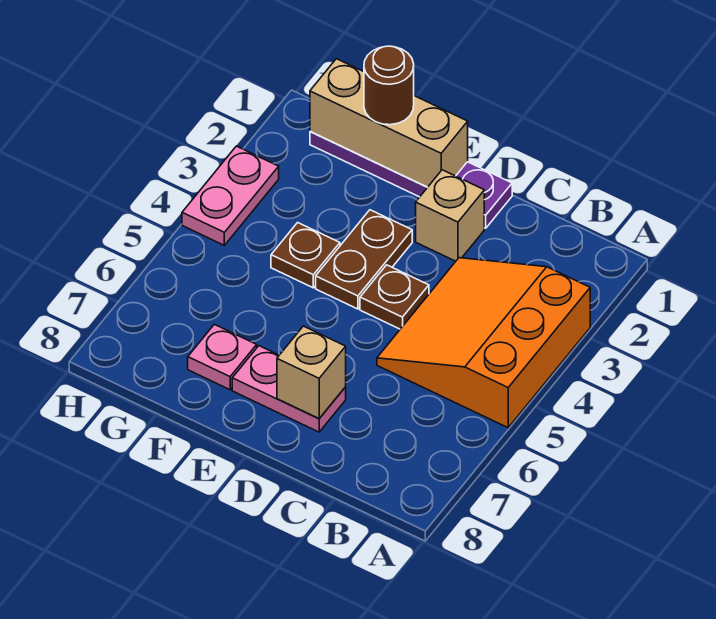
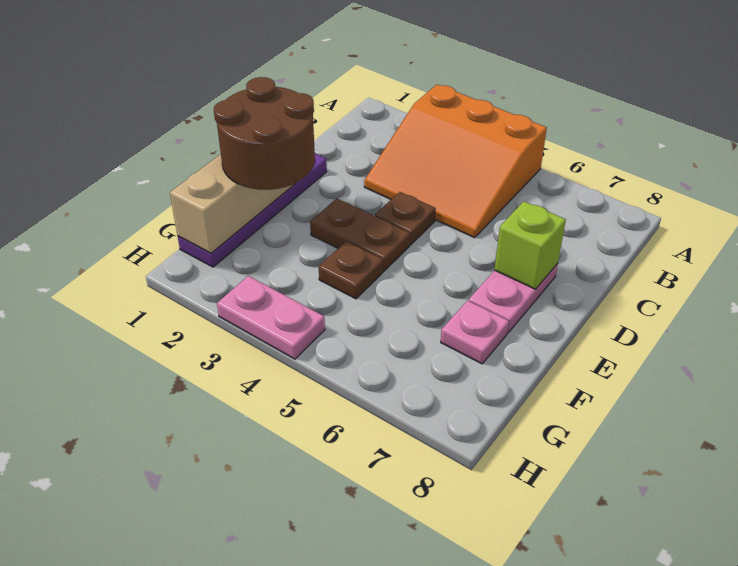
tan 1x1 brick [416,170,484,261] -> none
tan 1x1 brick [277,326,346,418] -> lime 1x1 brick [495,201,566,289]
brown 1x1 round brick [364,46,414,125] -> brown 2x2 round brick [214,77,315,190]

